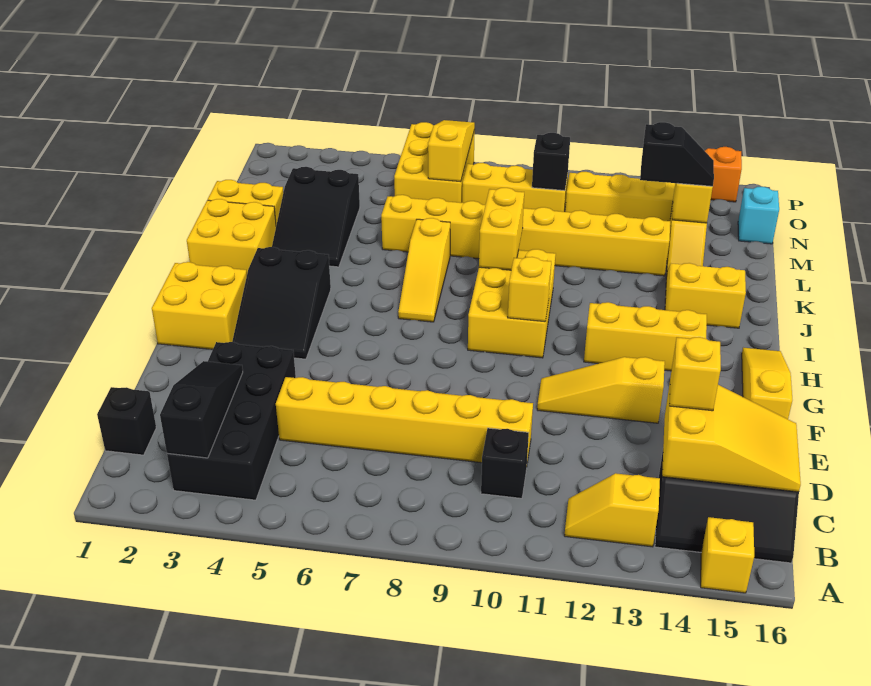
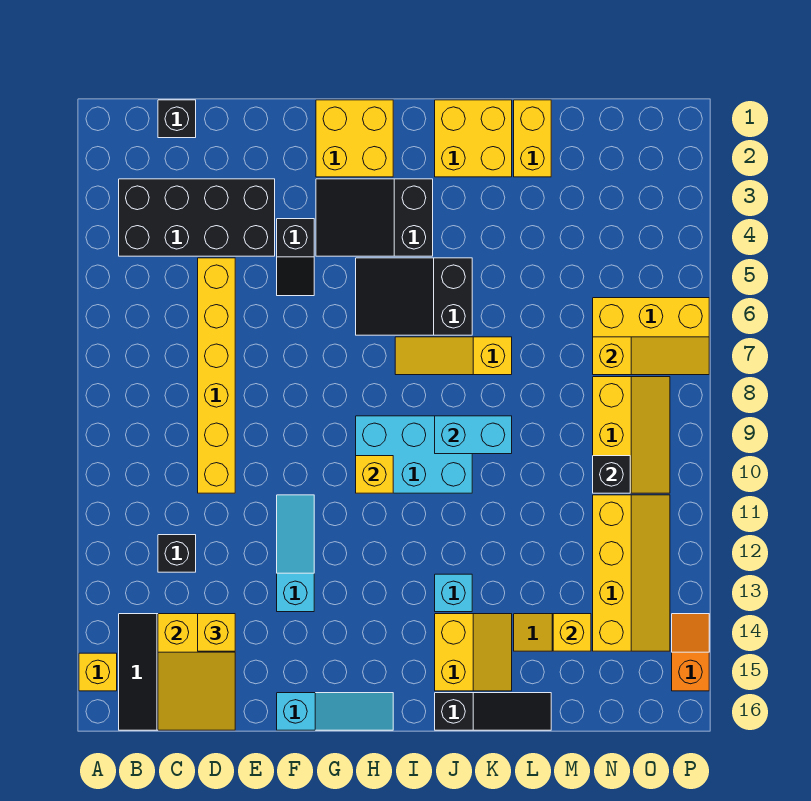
black 1x3 slope [160,361,243,458] -> black 1x3 slope moved to [435,693,551,730]
yellow 1x2 slope [564,473,660,547] -> none
black 1x1 brick [481,428,529,498] -> black 1x1 brick moved to [158,535,196,572]
yellow 1x3 slope [537,357,665,423] -> cyan 1x3 slope [277,495,314,612]
yellow 1x3 slope [742,348,792,419] -> cyan 1x3 slope [277,693,393,730]
yellow 2x3 brick [468,249,556,358] -> cyan 2x3 brick [356,416,472,493]
yellow 1x3 brick [584,302,707,371] -> none
yellow 1x2 brick [479,188,524,270] -> cyan 1x2 brick [435,416,512,454]
black 2x3 slope [272,167,360,267] -> black 2x3 slope moved to [356,258,472,335]
yellow 1x8 brick [381,195,670,276] -> none
black 1x2 slope [640,122,714,186] -> black 1x2 slope moved to [277,219,314,296]
cyan 1x1 brick [738,187,779,244] -> cyan 1x1 brick moved to [435,574,472,612]

